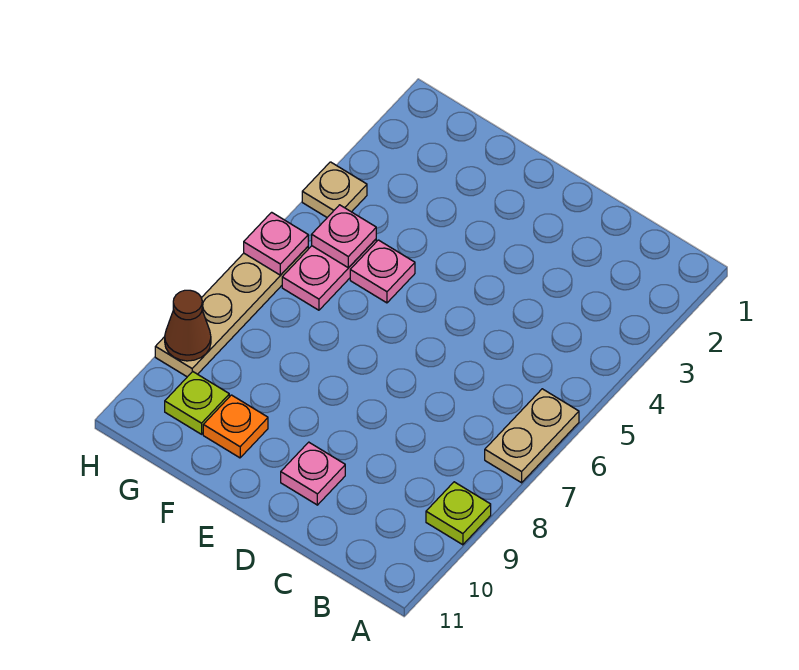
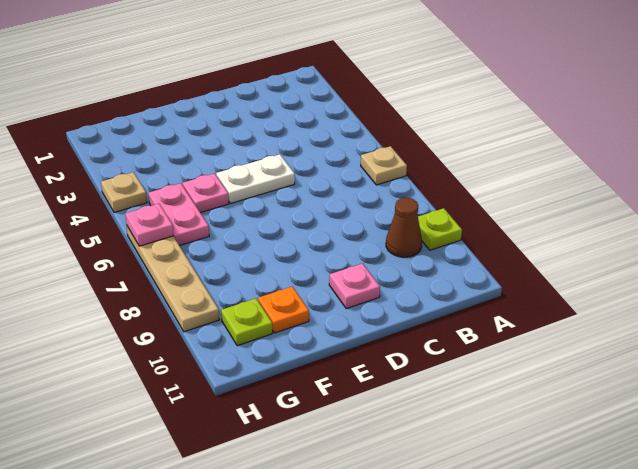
tan 1x2 plate [485,389,579,483] -> tan 1x1 plate [361,146,407,185]
none -> white 1x2 plate [216,154,295,204]
pink 1x1 plate [312,205,376,268] -> none
brown 1x1 cone [165,290,211,361] -> brown 1x1 cone moved to [386,198,422,257]

